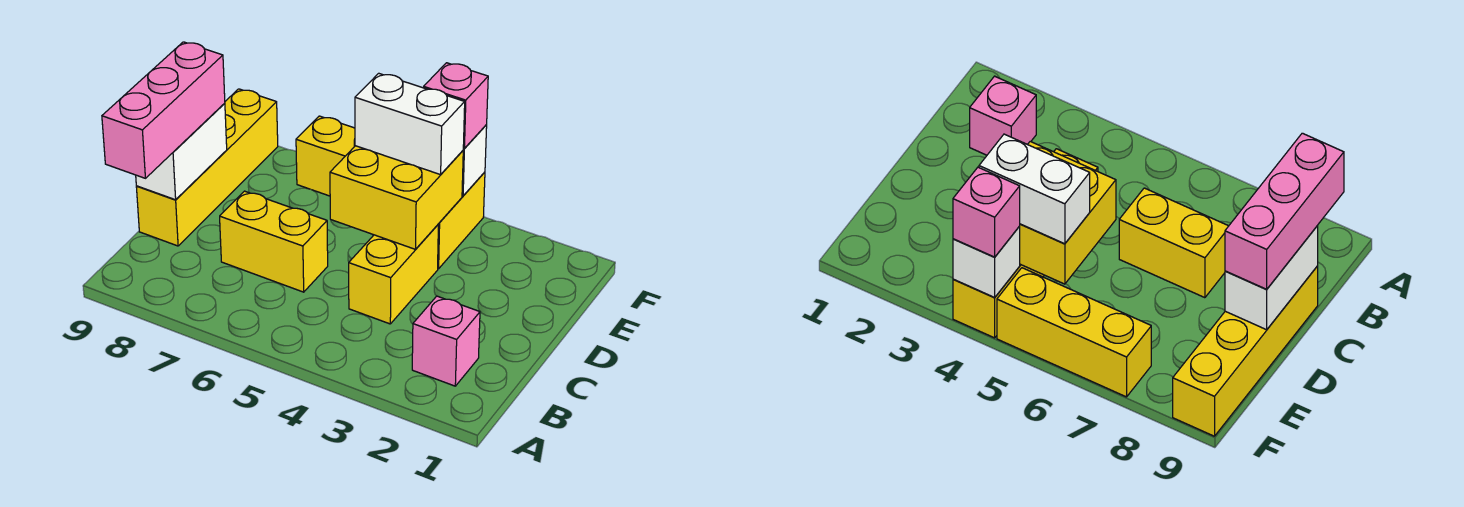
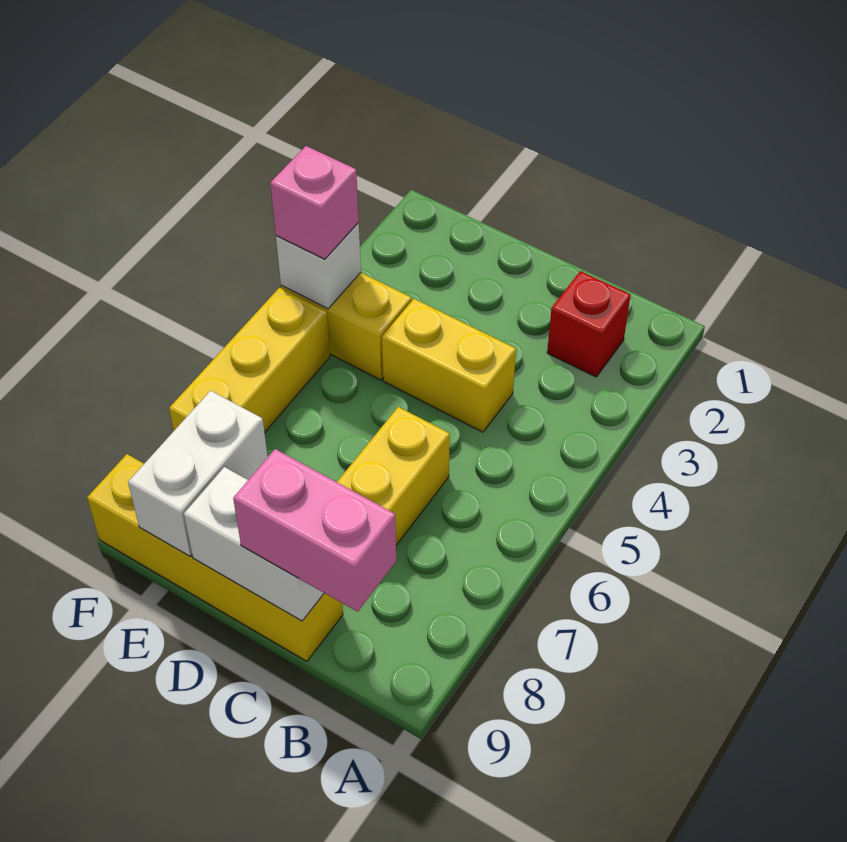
pink 1x1 brick [412,296,480,386] -> red 1x1 brick [547,271,631,377]
pink 1x3 brick [102,42,225,178] -> pink 1x2 brick [233,449,396,612]
yellow 2x2 brick [330,146,463,249] -> none
white 1x2 brick [355,73,465,175] -> white 1x2 brick moved to [128,391,268,556]

